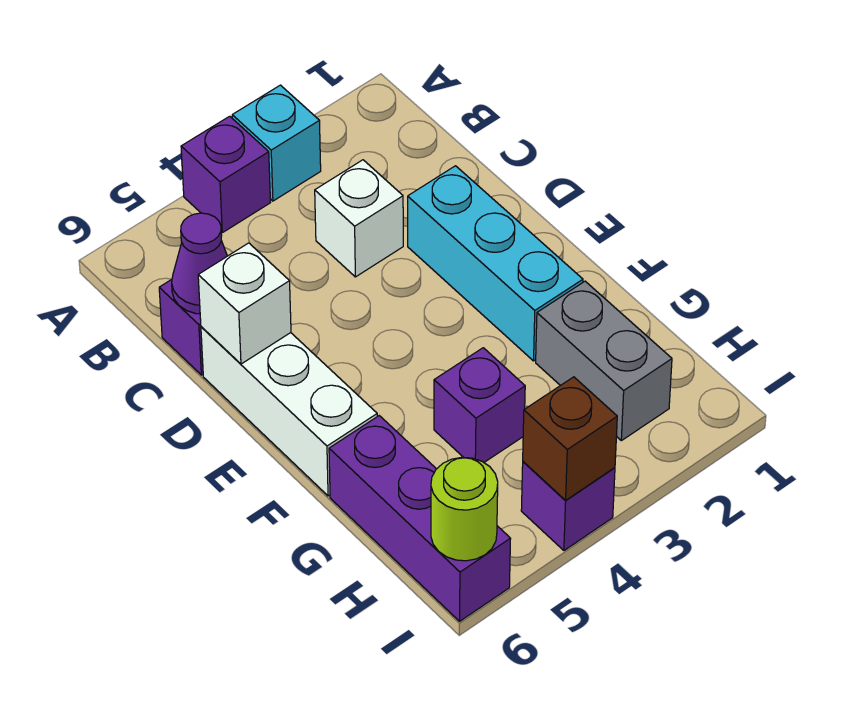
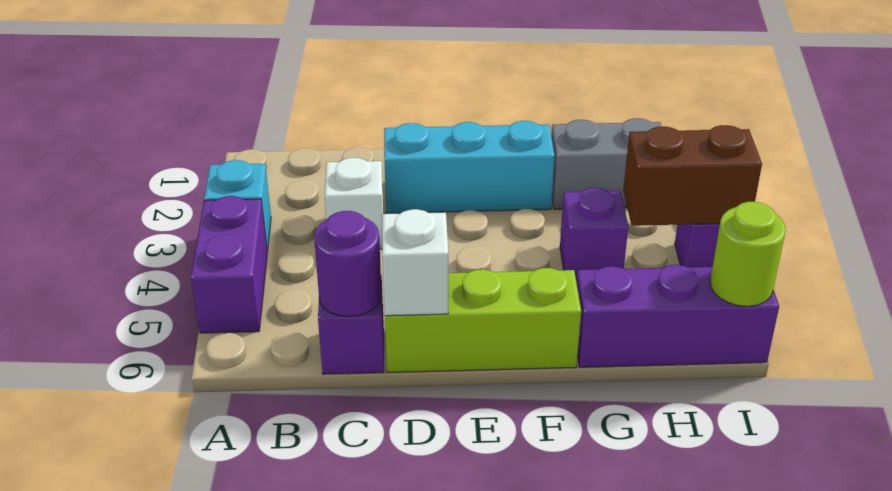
purple 1x1 brick [181,116,270,233] -> purple 1x2 brick [191,196,267,333]
purple 1x1 cone [172,213,227,314] -> purple 1x1 round brick [314,211,382,317]
white 1x3 brick [201,327,377,496] -> lime 1x3 brick [385,268,581,373]
brown 1x1 brick [523,377,617,500] -> brown 1x2 brick [623,125,762,226]

